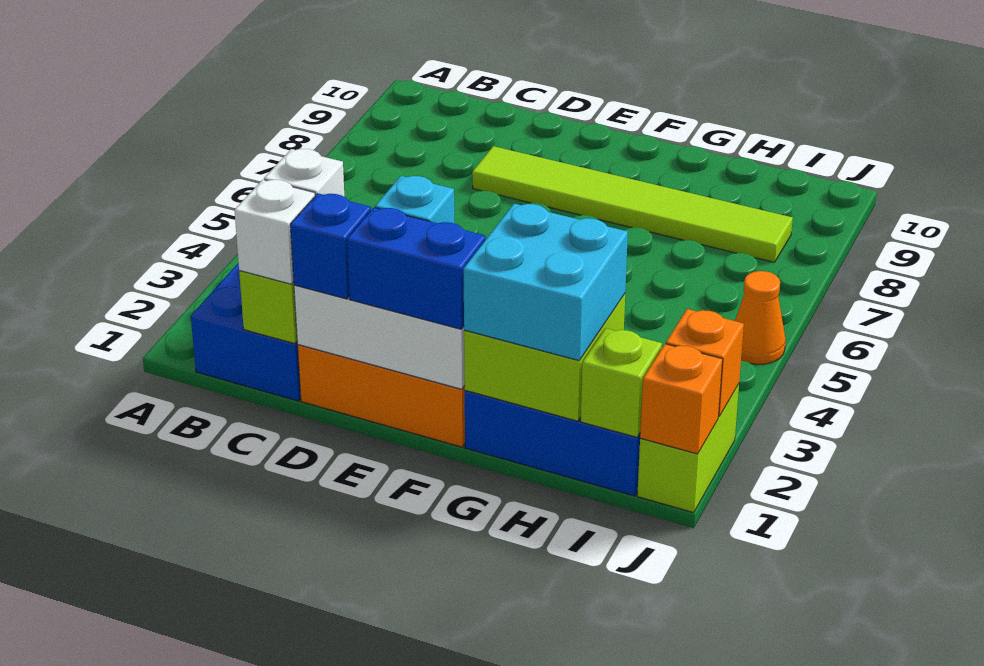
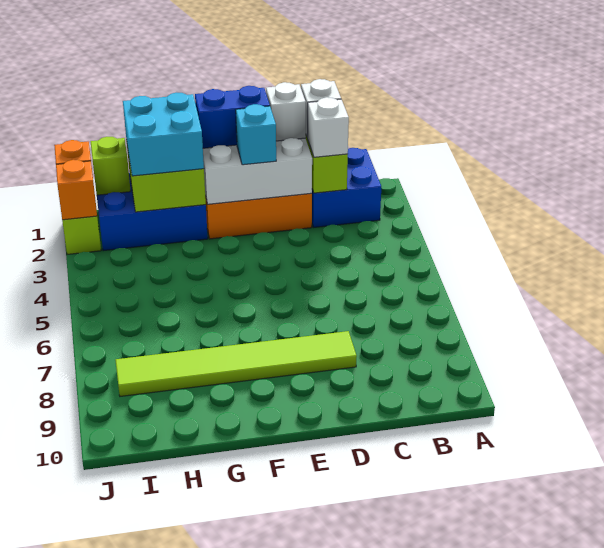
blue 1x1 brick [290,193,371,299] -> white 1x1 brick [266,82,306,141]
orange 1x1 cone [735,271,786,364] -> none

